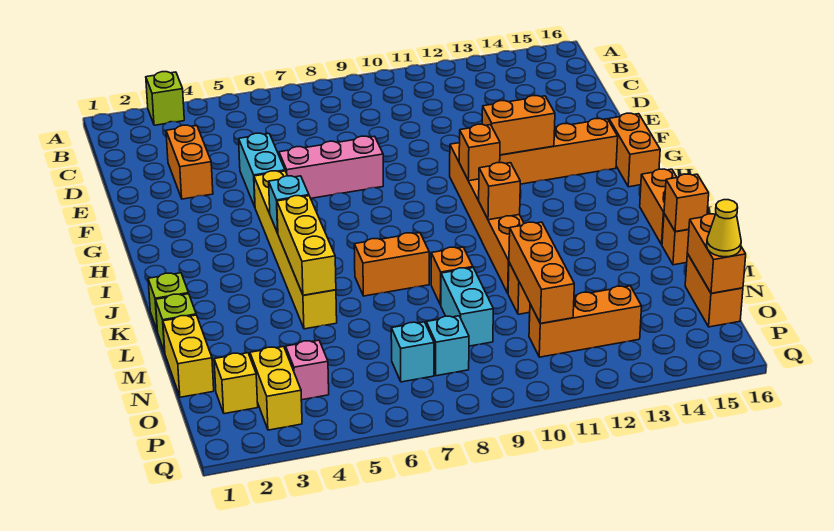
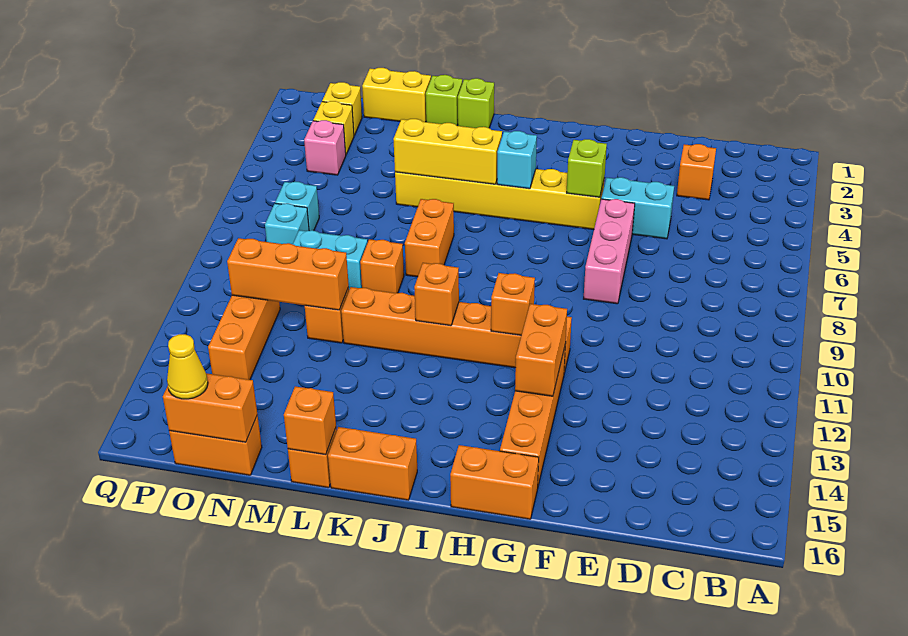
lime 1x1 brick [146,72,184,125] -> lime 1x1 brick moved to [567,139,607,197]
orange 1x2 brick [166,125,213,199] -> orange 1x1 brick [677,144,716,200]
yellow 1x2 brick [250,346,302,430] -> yellow 1x1 brick [313,101,354,154]

